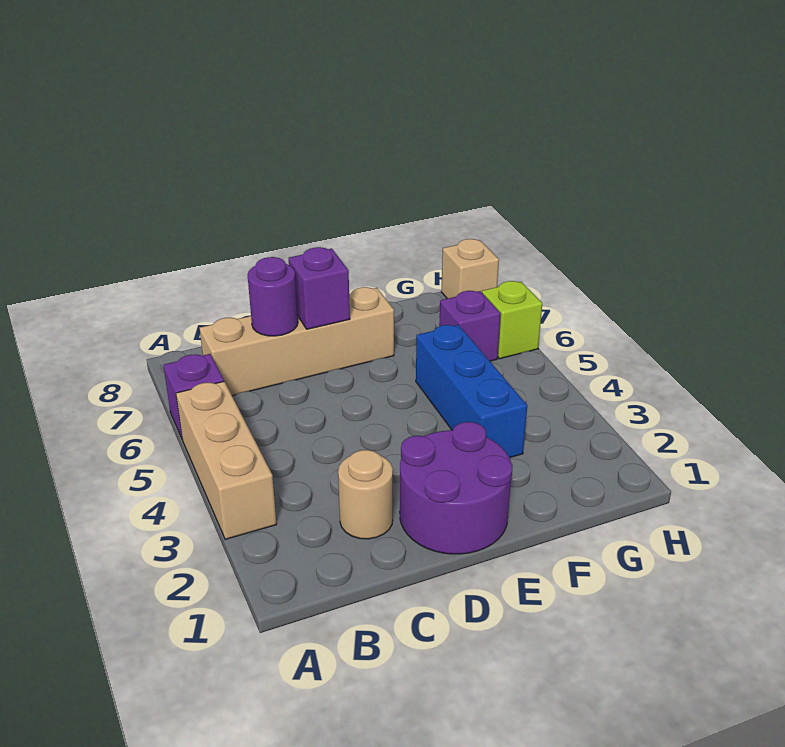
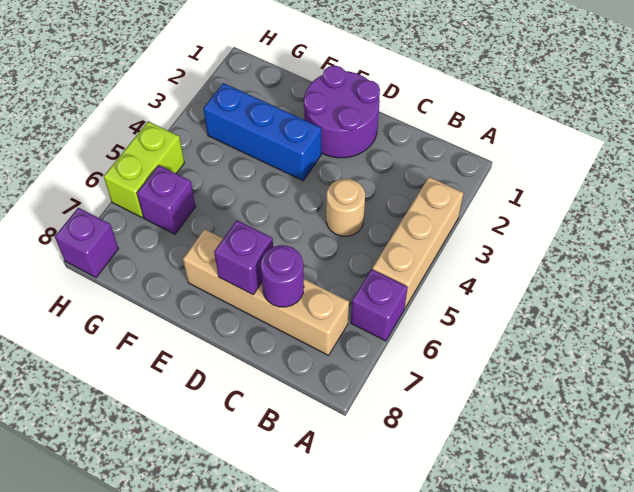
tan 1x1 round brick [338,450,393,539] -> tan 1x1 round brick moved to [326,179,365,236]
blue 1x3 brick [416,325,527,458] -> blue 1x3 brick turned to [203,83,321,181]
lime 1x1 brick [482,281,542,359] -> lime 1x2 brick [104,121,184,218]
tan 1x1 brick [441,239,499,299] -> purple 1x1 brick [55,208,118,277]

